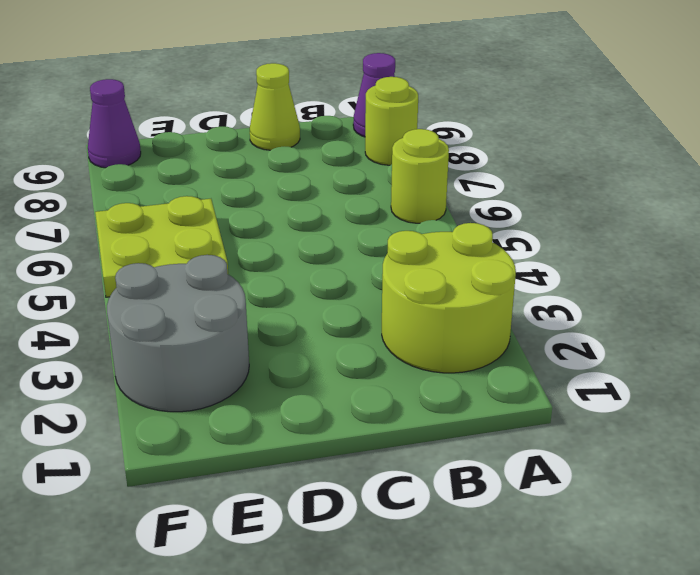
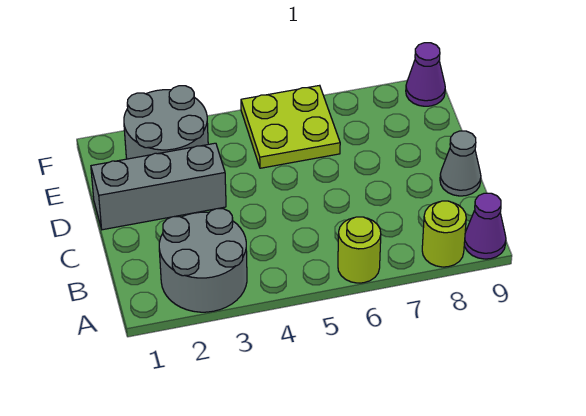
lime 2x2 round brick [382,223,516,373] -> grey 2x2 round brick [159,209,247,312]
lime 1x1 cone [250,63,300,150] -> grey 1x1 cone [440,131,481,196]
none -> grey 1x3 brick [91,143,226,230]

